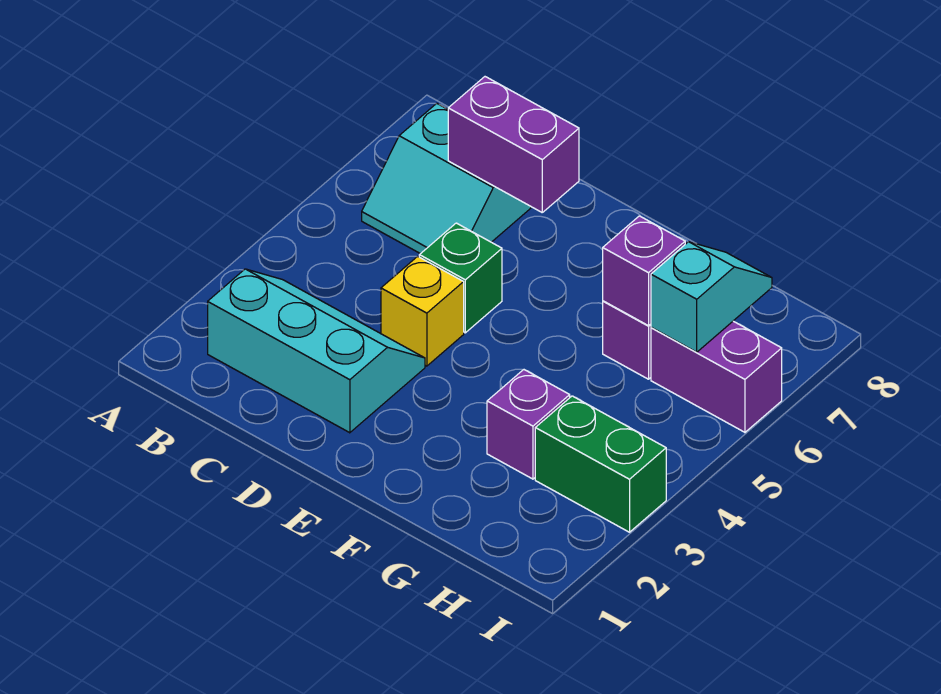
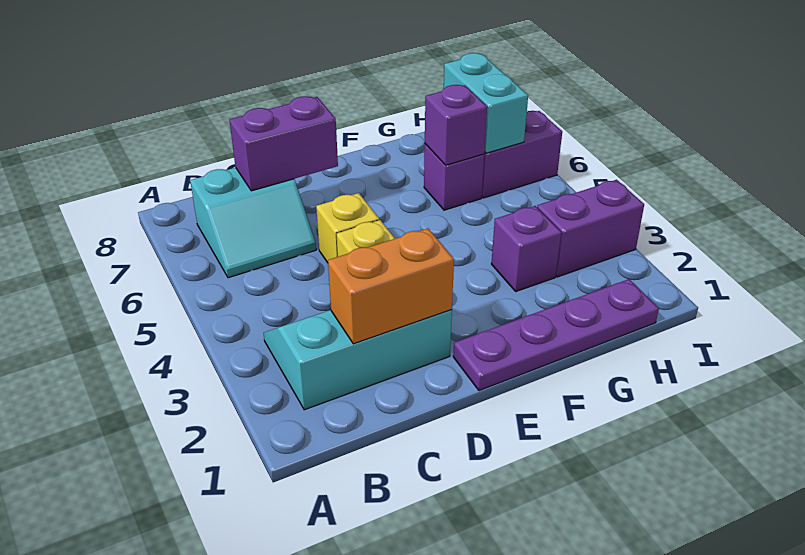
none -> orange 1x2 brick [328,228,454,344]
green 1x1 brick [419,223,502,333] -> yellow 1x1 brick [316,193,379,263]
none -> purple 1x4 plate [453,279,659,391]
green 1x2 brick [535,396,666,532] -> purple 1x2 brick [537,180,644,277]
cyan 1x2 slope [651,242,772,352] -> cyan 1x2 brick [444,53,528,153]

